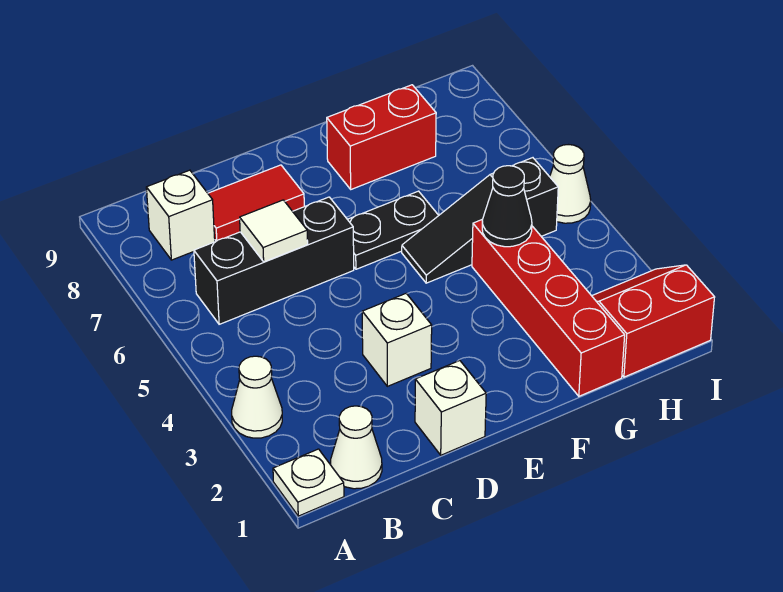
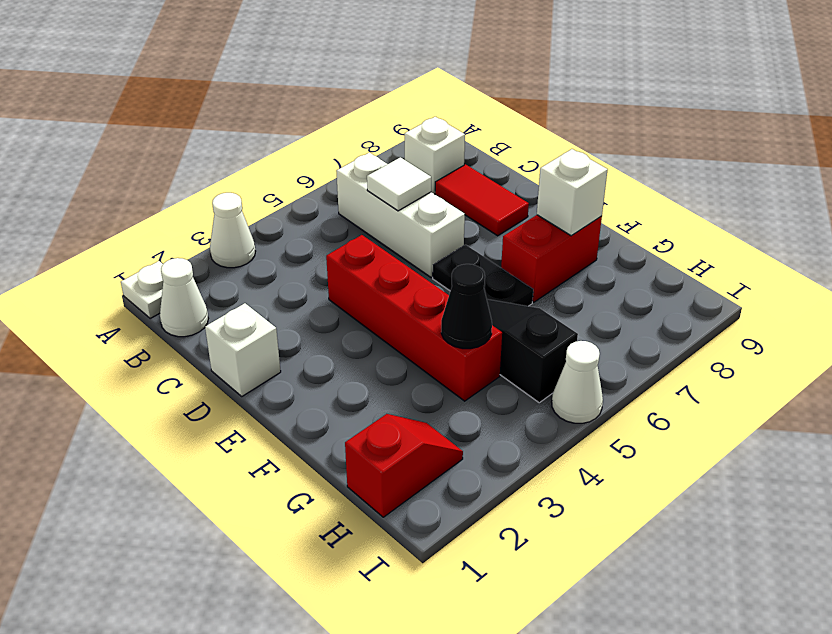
black 1x3 brick [194,197,354,324] -> white 1x3 brick [336,153,465,277]
white 1x1 brick [362,293,432,386] -> white 1x1 brick moved to [537,149,608,236]
red 1x2 brick [327,85,436,189] -> red 1x2 brick turned to [501,215,602,302]
red 1x4 brick [472,220,625,396] -> red 1x4 brick turned to [326,235,502,401]
red 2x2 slope [592,265,715,377] -> red 1x2 slope [345,414,463,517]

